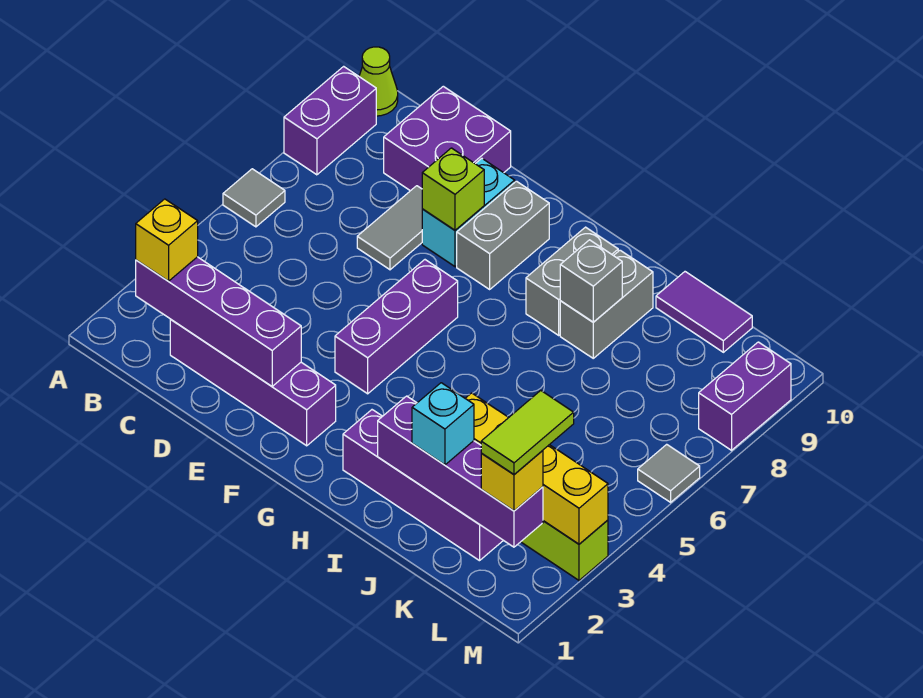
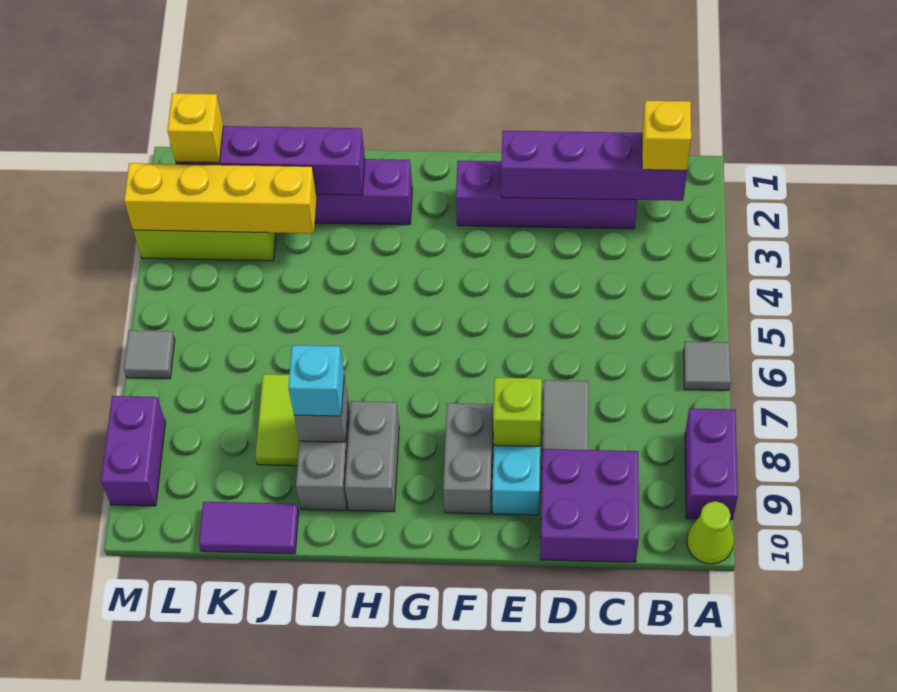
purple 1x3 brick [335,260,458,394] -> none
cyan 1x1 brick [412,383,474,465] -> cyan 1x1 brick moved to [288,345,344,416]
lime 1x2 tile [481,390,574,474] -> lime 1x2 tile moved to [255,374,299,466]

